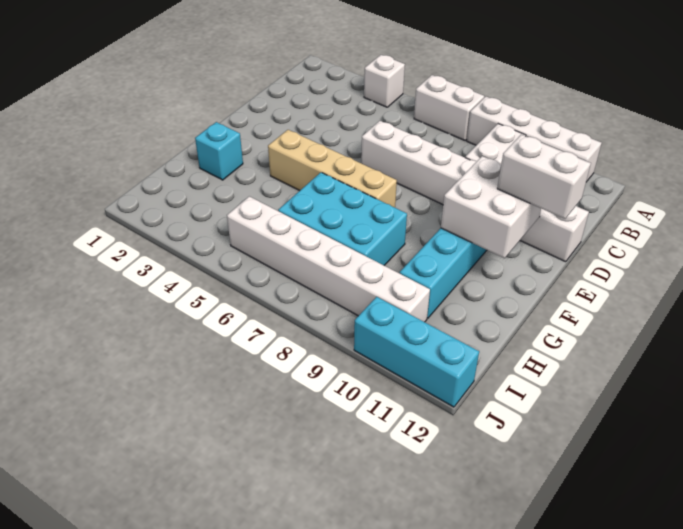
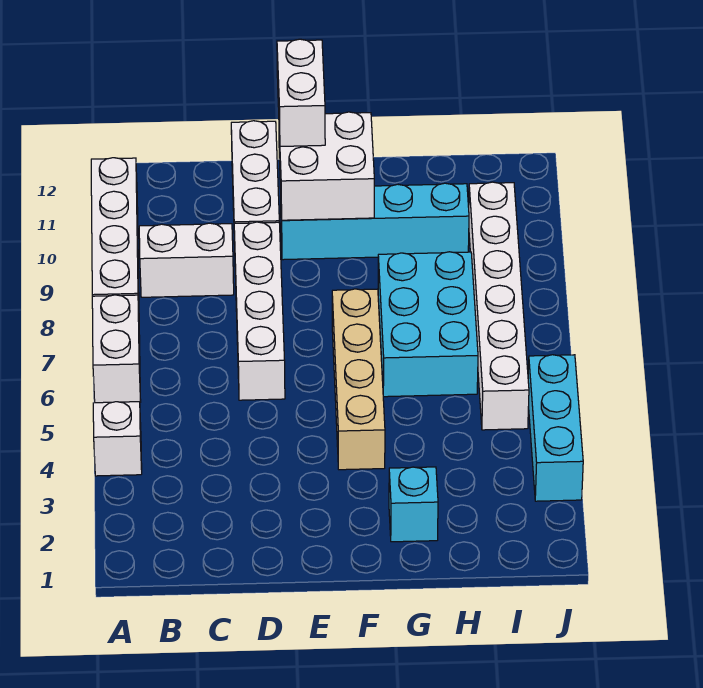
cyan 1x3 brick [354,297,479,407] -> cyan 1x3 brick moved to [528,355,583,501]

